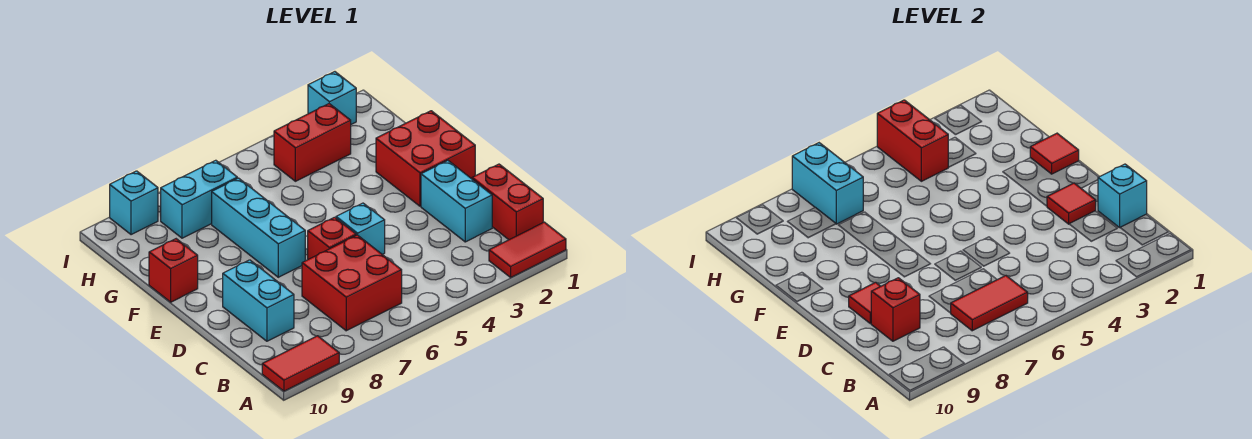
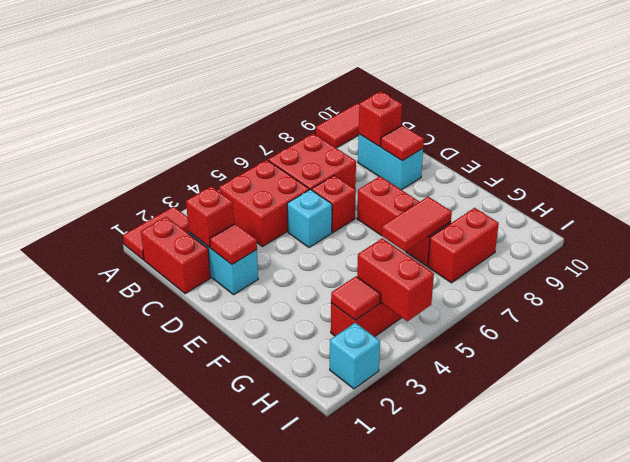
red 1x2 tile [951,276,1028,331] -> red 1x2 tile moved to [382,196,452,252]
cyan 1x1 brick [1098,164,1147,228] -> none
red 2x2 brick [376,111,475,206] -> red 2x2 brick moved to [219,160,309,247]
cyan 1x3 brick [212,178,305,277] -> red 1x3 brick [357,176,451,266]
red 1x1 tile [1030,133,1079,174] -> red 1x1 tile moved to [331,276,380,320]
red 1x1 brick [149,239,198,302] -> red 1x1 brick moved to [186,186,234,247]
cyan 1x2 brick [161,160,237,238] -> red 1x2 brick [428,208,499,283]
cyan 1x2 brick [792,143,863,224] -> none
cyan 1x1 brick [110,171,158,235] -> none

